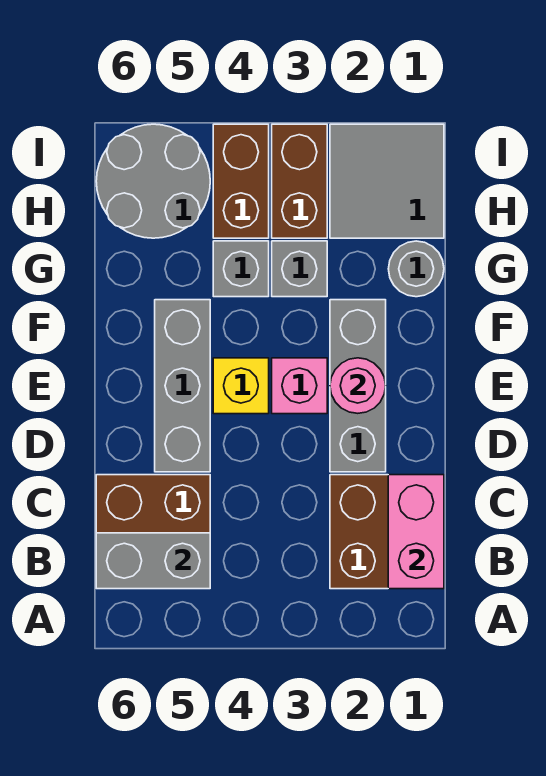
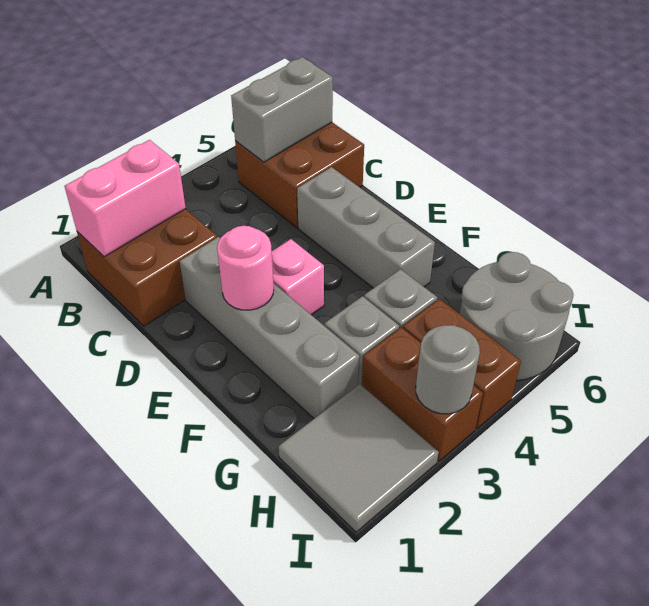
pink 1x2 brick [388,475,444,589] -> pink 1x2 brick turned to [64,140,186,257]
grey 1x3 brick [330,300,386,472] -> grey 1x4 brick [180,237,359,419]
yellow 1x1 brick [213,358,269,414] -> none
grey 1x1 round brick [388,241,444,297] -> grey 1x1 round brick moved to [416,325,480,414]

